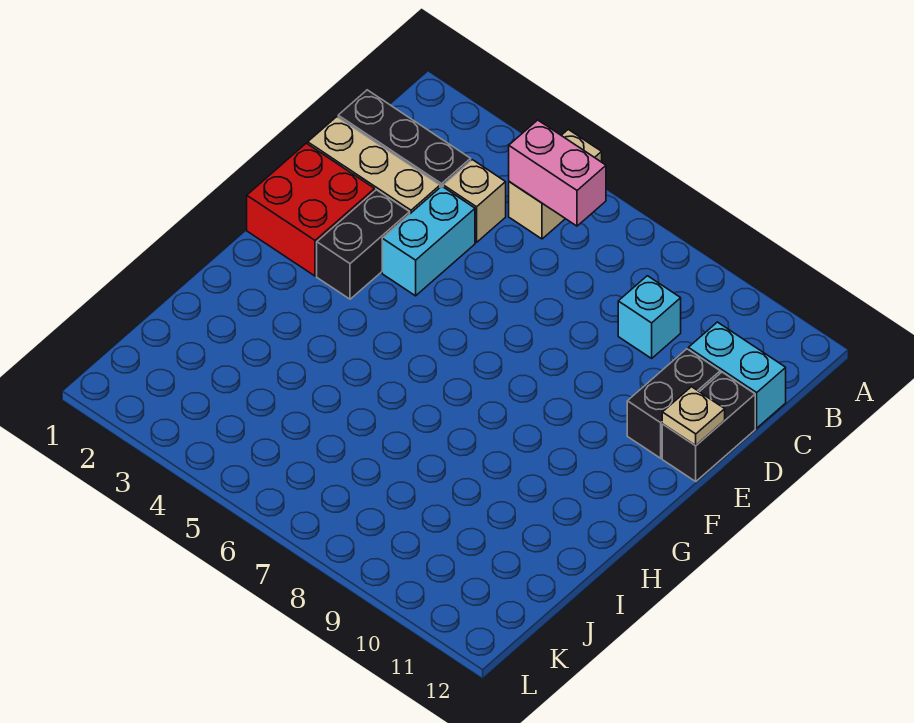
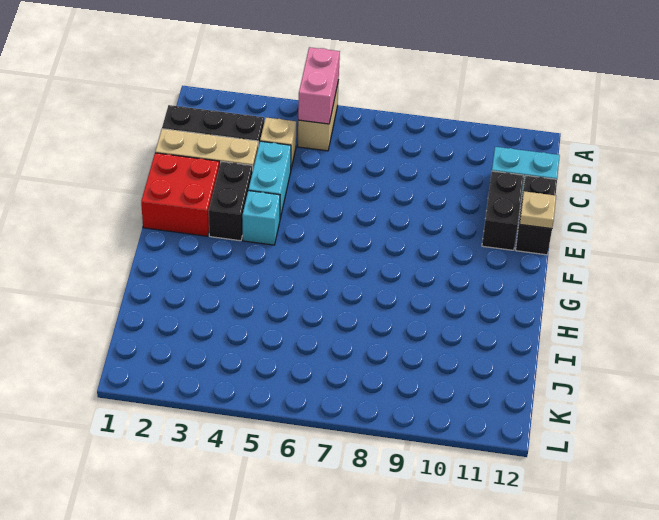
pink 1x2 brick [509,120,606,226] -> pink 1x2 brick turned to [298,47,340,124]
cyan 1x1 brick [618,276,681,358] -> cyan 1x1 brick moved to [242,191,280,245]

